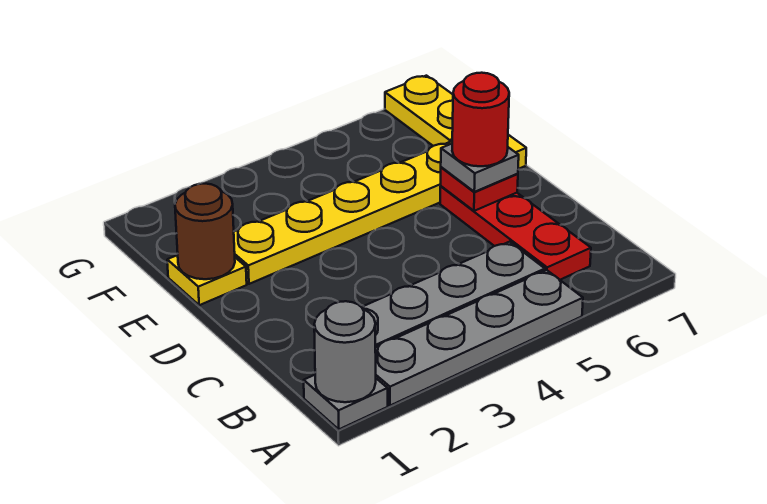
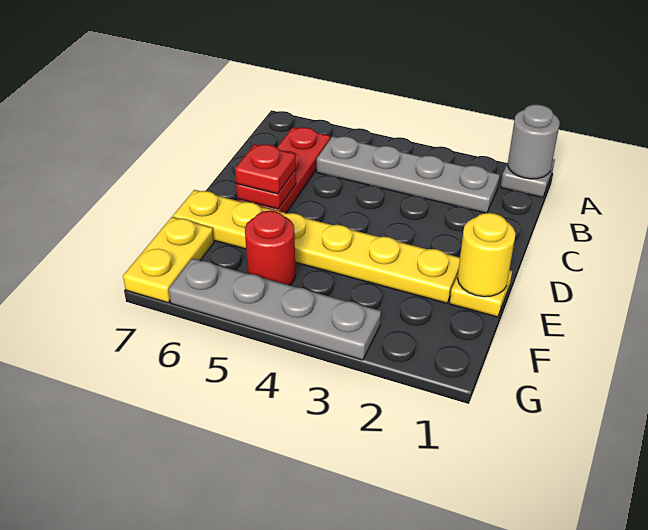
grey 1x4 plate [375,270,583,406] -> grey 1x4 plate moved to [169,258,381,360]
grey 1x1 plate [441,144,519,192] -> red 1x1 plate [235,144,296,194]
red 1x1 round brick [452,73,509,166] -> red 1x1 round brick moved to [245,211,296,285]
brown 1x1 round brick [175,184,235,279] -> yellow 1x1 round brick [457,213,516,297]

